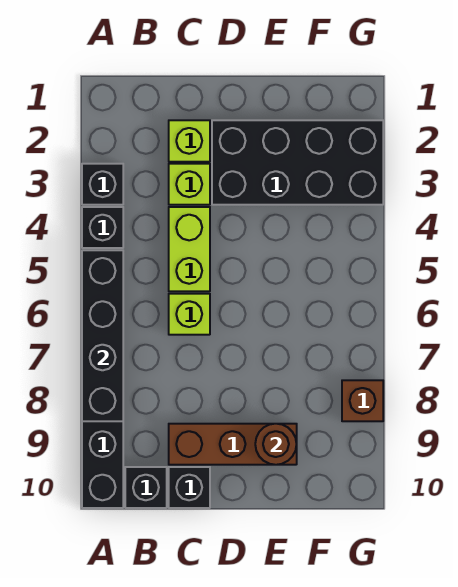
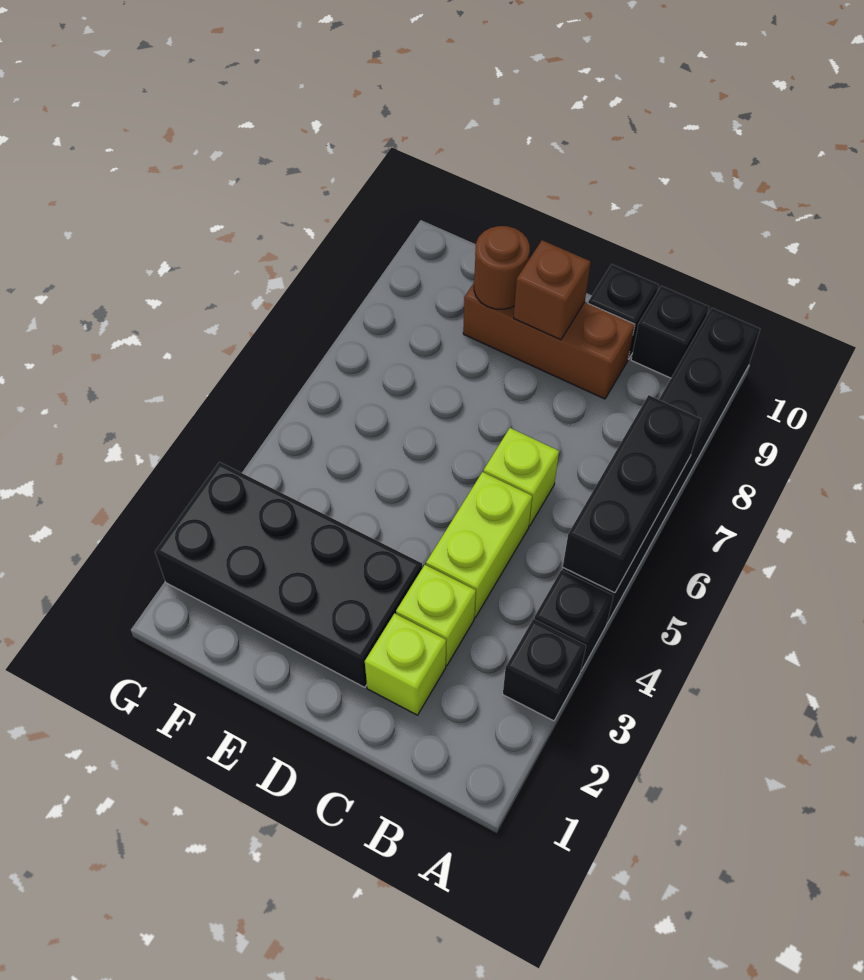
black 1x4 brick [82,250,123,421] -> black 1x3 brick [563,395,701,593]
brown 1x1 brick [342,380,383,421] -> brown 1x1 brick moved to [514,240,591,340]

